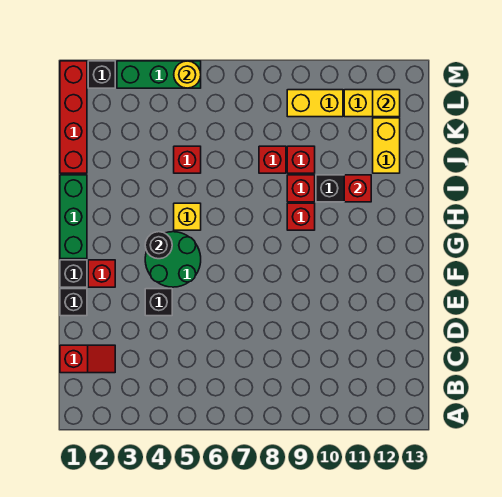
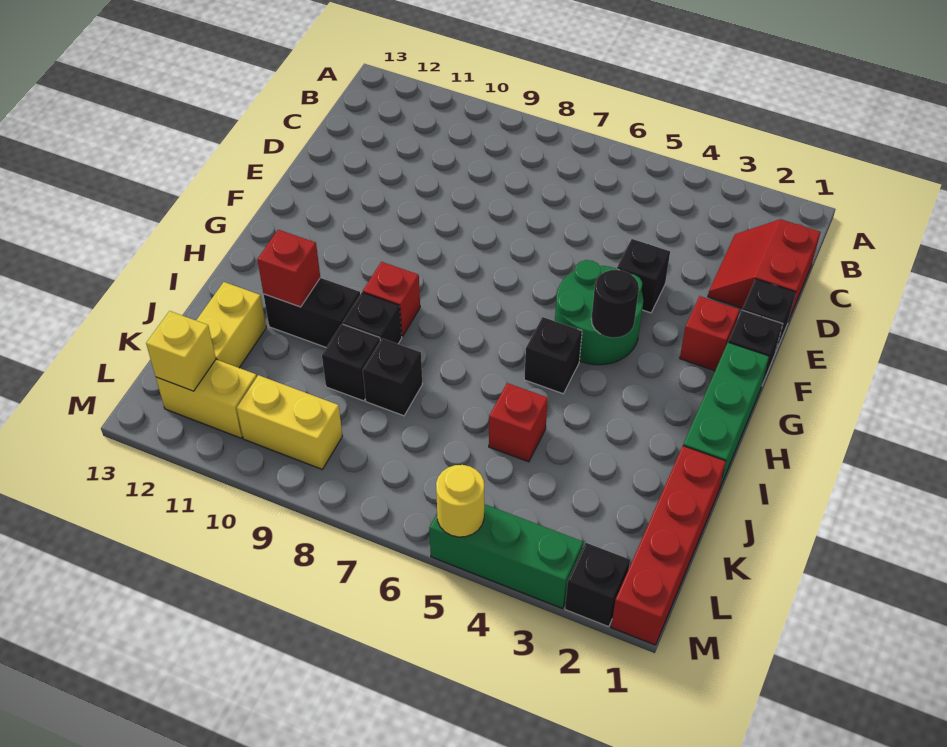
red 1x2 slope [60,345,115,373] -> red 2x2 slope [708,219,821,321]
yellow 1x1 brick [174,203,201,230] -> black 1x1 brick [524,317,582,394]
red 1x1 brick [287,175,315,202] -> black 1x1 brick [343,292,402,344]
red 1x1 brick [259,146,286,173] -> black 1x1 brick [363,338,422,416]
red 1x1 brick [287,146,315,173] -> black 1x1 brick [322,324,380,401]

